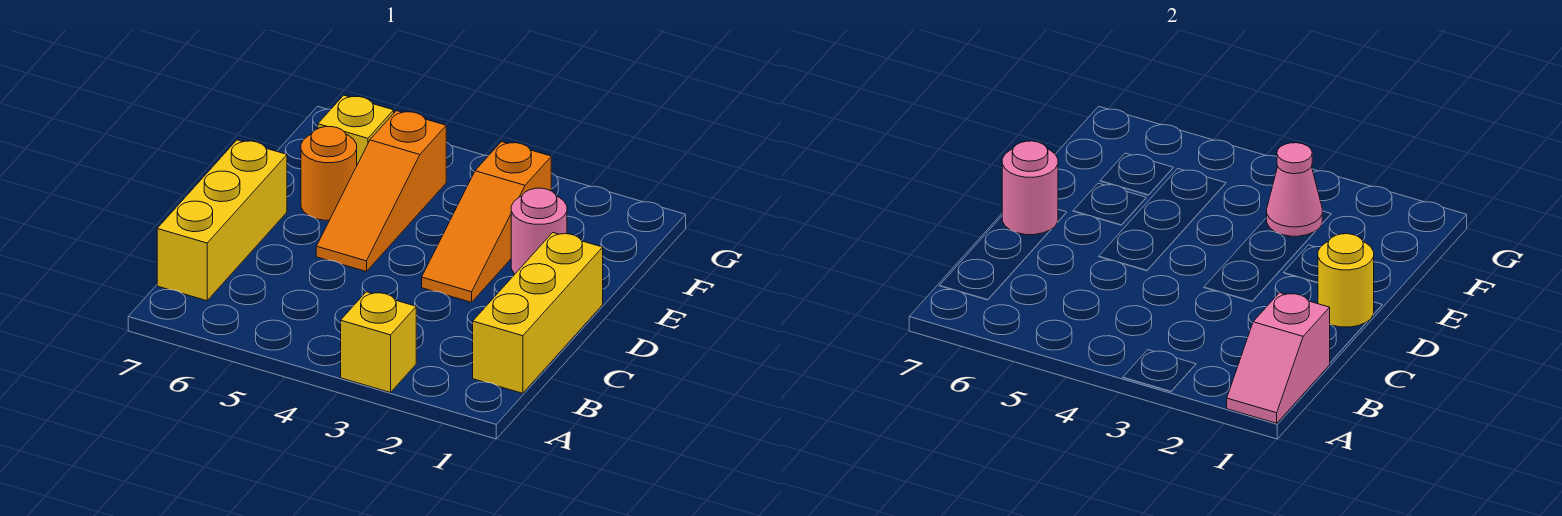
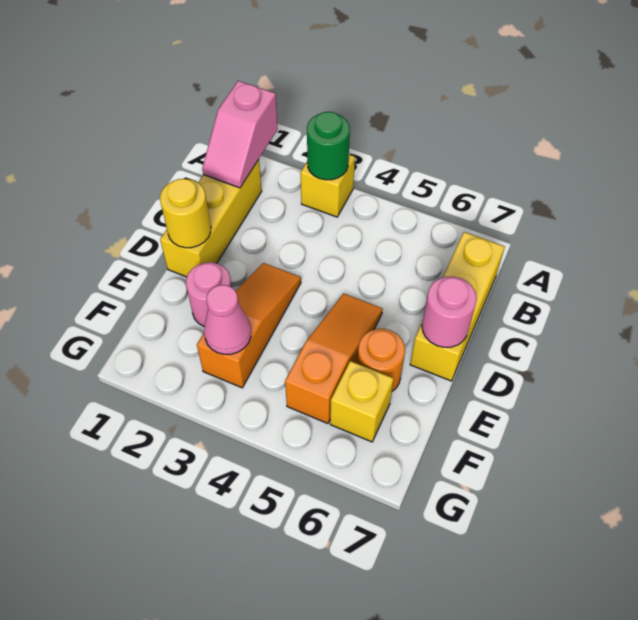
pink 1x2 slope [1227,293,1330,423] -> pink 1x2 slope turned to [202,81,278,188]
none -> green 1x1 round brick [307,112,350,180]

